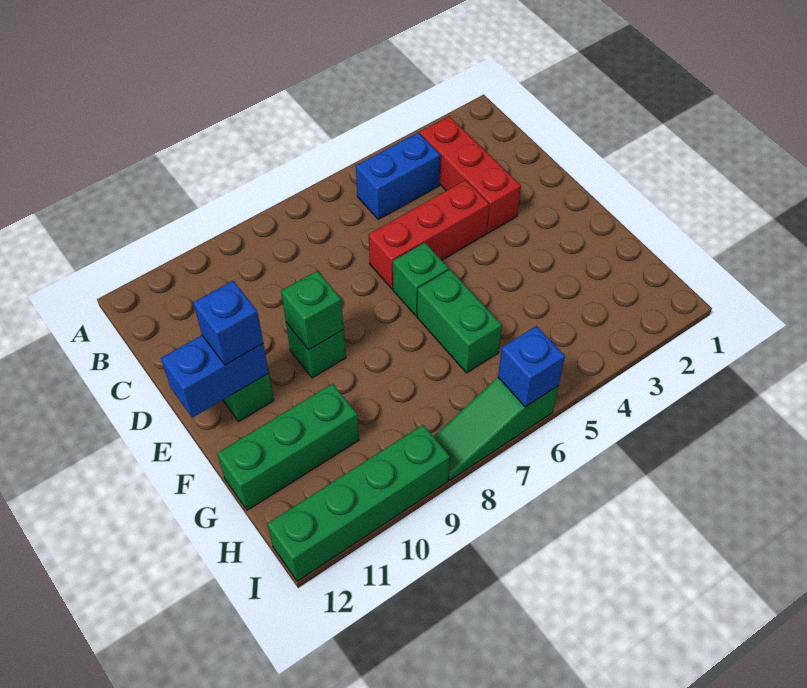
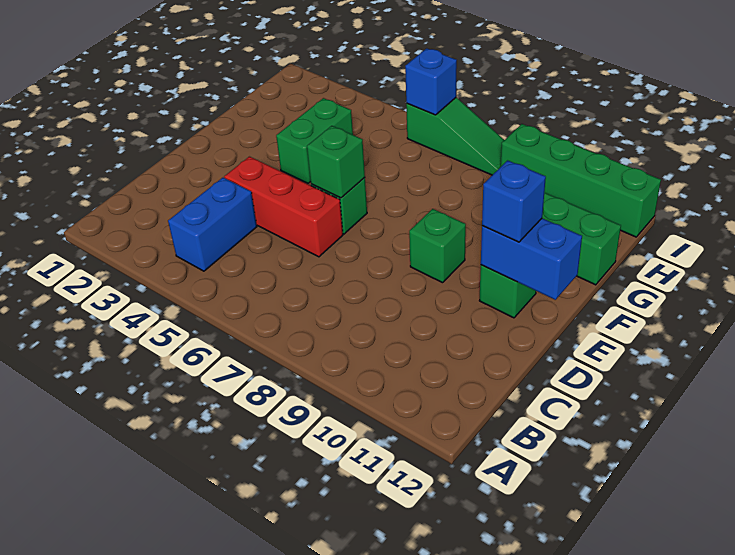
red 1x3 brick [420,116,521,233] -> none
blue 1x2 brick [356,133,441,219] -> blue 1x2 brick turned to [168,178,257,271]
green 1x1 brick [281,271,344,350] -> green 1x1 brick moved to [307,126,365,198]
green 1x2 brick [417,270,502,373] -> green 1x2 brick moved to [276,98,353,183]

